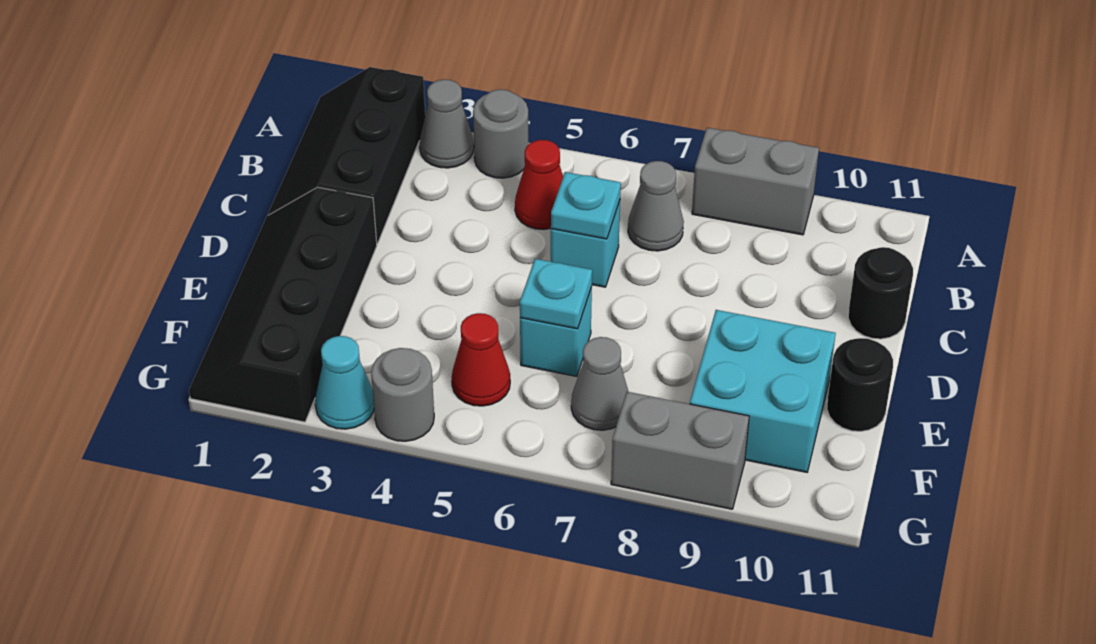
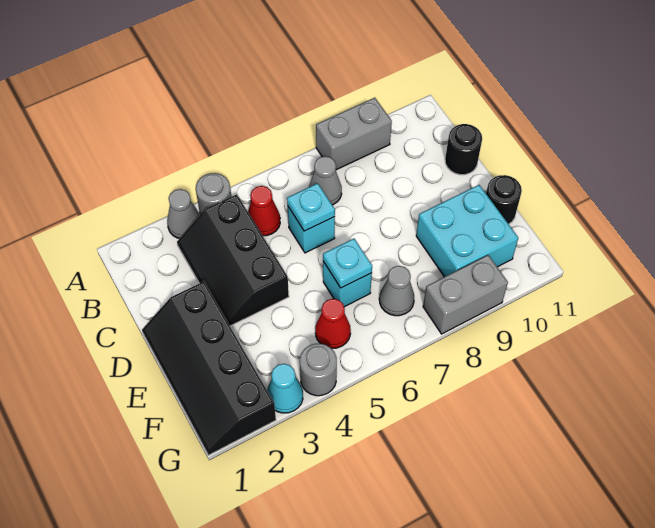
black 2x3 slope [268,67,425,244] -> black 2x3 slope moved to [177,194,289,326]

